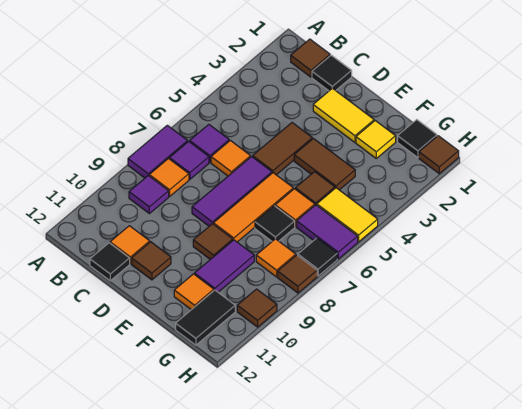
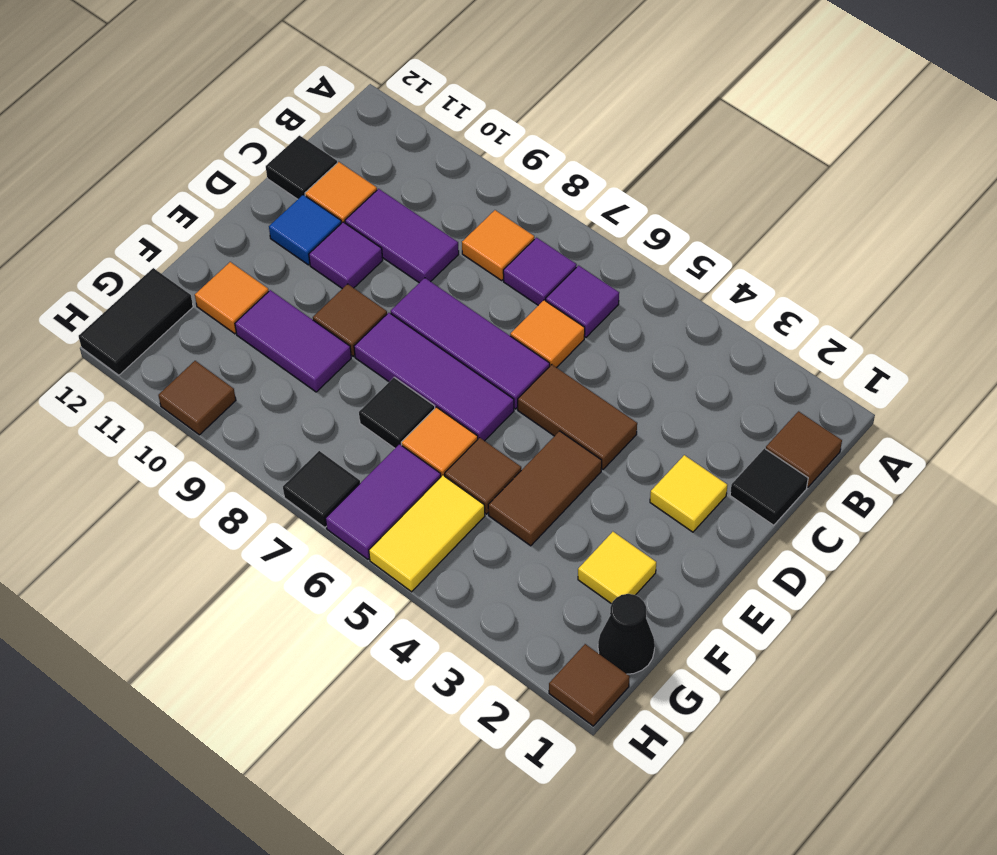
purple 1x2 tile [128,125,188,178] -> purple 1x2 tile moved to [345,189,459,283]
purple 1x1 tile [129,176,169,214] -> purple 1x1 tile moved to [309,222,383,289]
yellow 1x2 tile [313,88,374,142] -> yellow 1x1 tile [650,455,727,532]
brown 1x1 tile [132,242,171,280] -> blue 1x1 tile [269,195,341,265]
orange 1x3 tile [213,173,293,242] -> purple 1x3 tile [354,313,514,441]
black 1x1 tile [398,120,437,158] -> black 1x1 cone [598,594,655,674]
orange 1x1 tile [256,239,296,277] -> none
black 1x2 tile [176,290,235,345] -> black 1x2 tile turned to [79,268,193,375]
brown 1x1 tile [278,255,317,293] -> none

